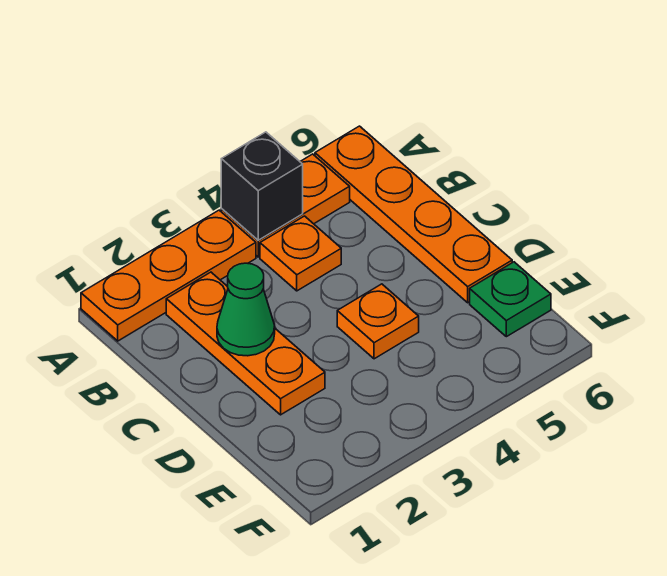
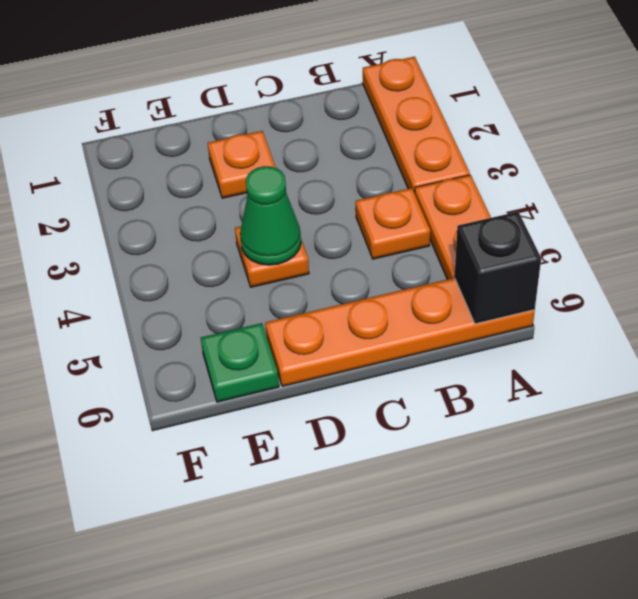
black 1x1 brick [221,132,303,240] -> black 1x1 brick moved to [455,212,541,324]
orange 1x3 plate [166,272,325,415] -> orange 1x1 plate [208,131,276,198]
green 1x1 cone [217,263,275,356] -> green 1x1 cone moved to [240,166,301,265]

